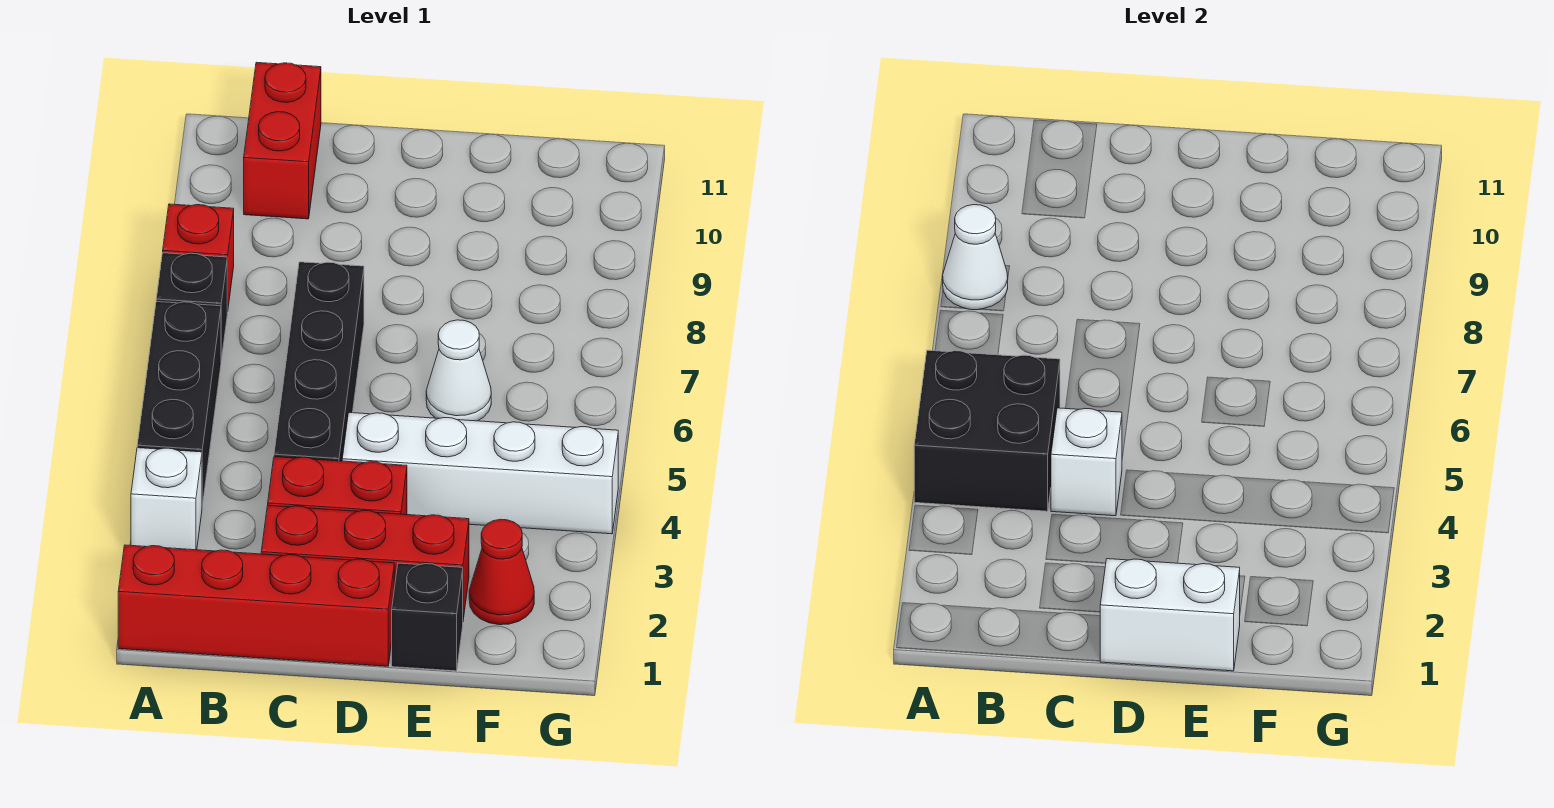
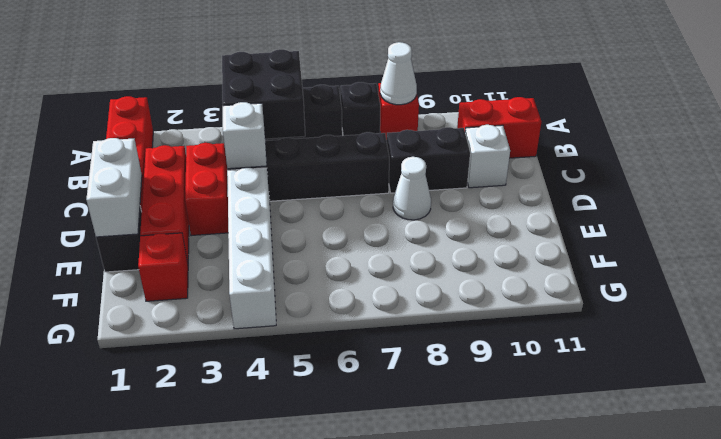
white 1x1 brick [131,448,202,550] -> white 1x1 brick moved to [465,125,510,188]
none -> black 1x2 brick [386,127,470,193]
white 1x1 cone [426,320,491,421] -> white 1x1 cone moved to [393,157,431,220]
red 1x1 cone [469,519,534,625] -> red 1x1 brick [138,233,188,301]

